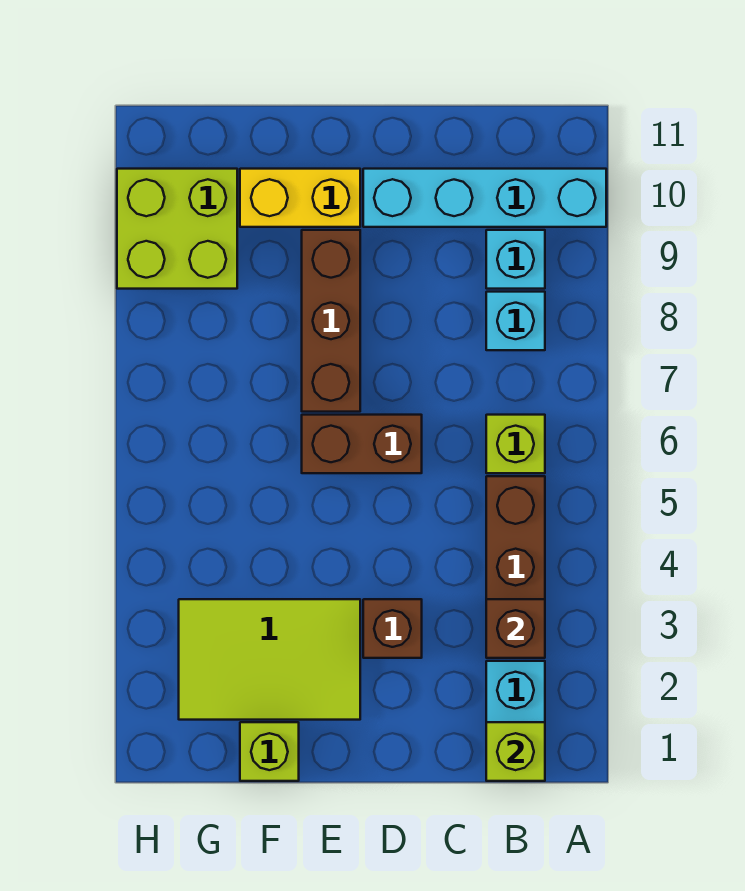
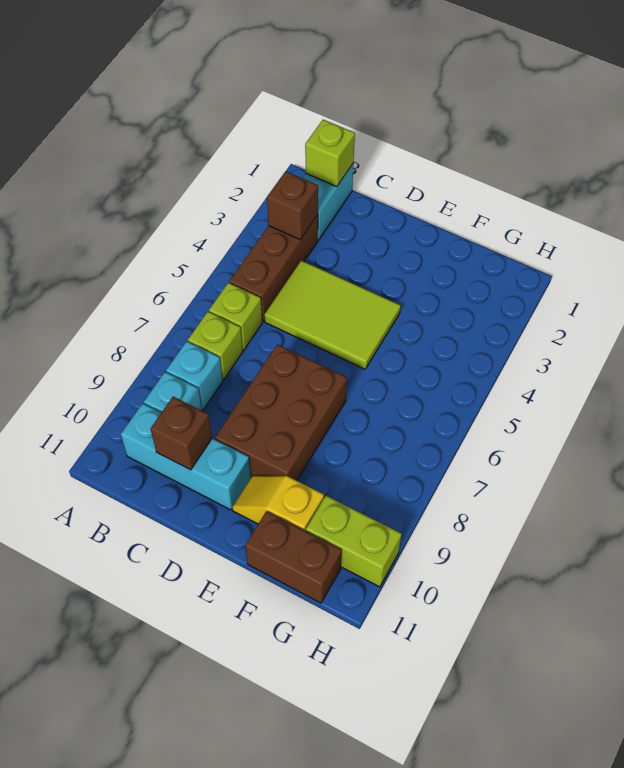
cyan 1x4 brick [363,169,606,227] -> cyan 1x3 brick [121,403,251,510]
brown 1x1 brick [363,599,422,658] -> brown 1x1 brick moved to [151,397,212,470]
brown 1x2 brick [302,415,422,473] -> brown 1x2 brick moved to [245,511,342,603]
lime 2x3 tile [179,599,360,720] -> lime 2x3 tile moved to [264,260,401,369]
brown 1x3 brick [302,230,360,412] -> brown 2x3 brick [215,344,347,481]
yellow 1x2 brick [240,169,360,227] -> yellow 1x2 slope [232,475,324,531]
lime 1x1 brick [240,722,299,781] -> lime 1x1 brick moved to [188,312,243,380]
lime 2x2 brick [117,169,237,289] -> lime 1x2 brick [306,495,402,587]

